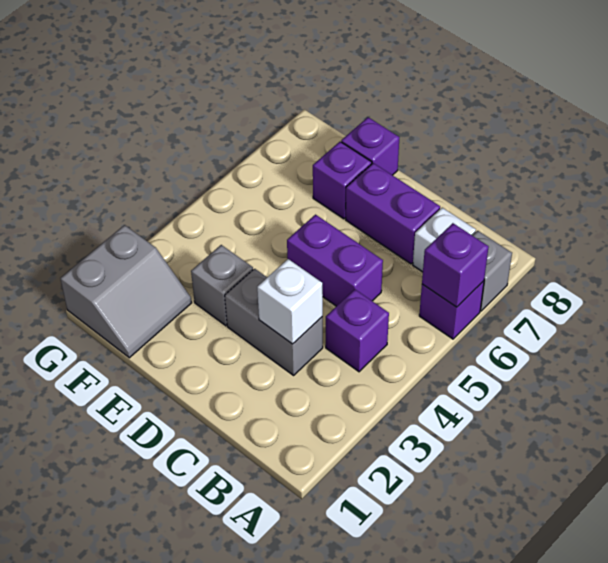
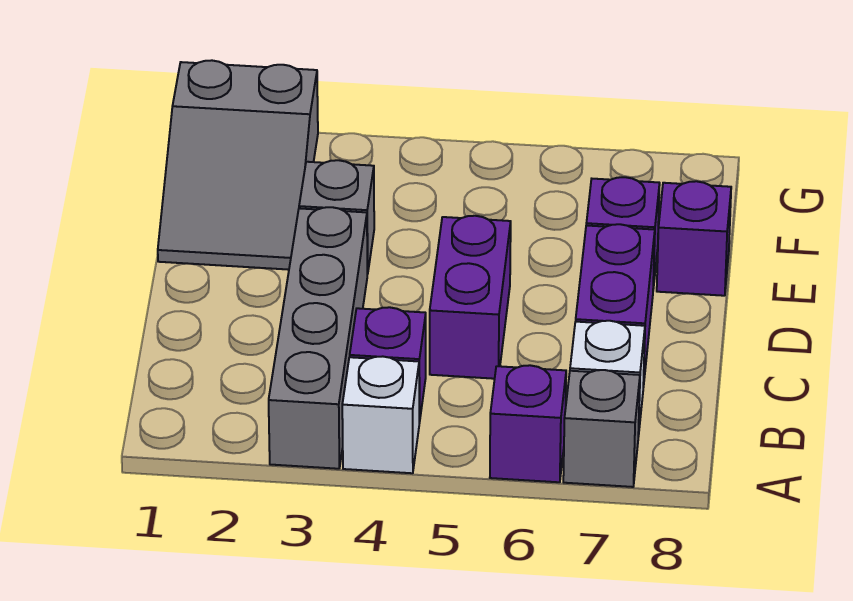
purple 1x1 brick [422,223,489,307] -> none
grey 1x2 brick [225,269,323,375] -> grey 1x4 brick [269,207,367,469]
white 1x1 brick [257,259,323,344] -> white 1x1 brick moved to [342,356,419,473]
grey 2x2 slope [60,225,192,358] -> grey 2x3 slope [158,60,318,270]

